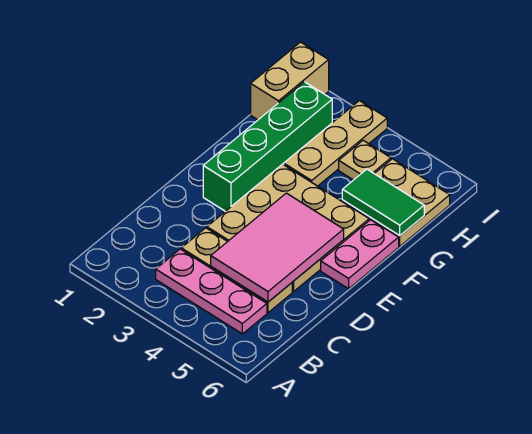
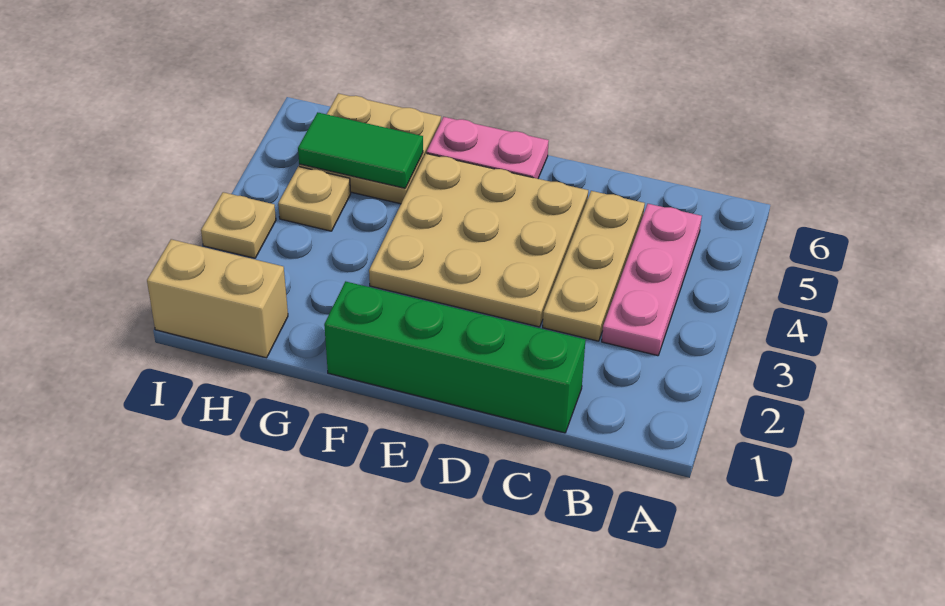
pink 2x3 tile [211,193,344,302] -> none
green 1x4 brick [203,82,332,211] -> green 1x4 brick moved to [324,281,585,433]
tan 1x3 plate [284,101,387,186] -> tan 1x1 plate [201,192,276,258]
green 1x2 tile [342,169,424,236] -> green 1x2 tile turned to [298,112,423,188]

